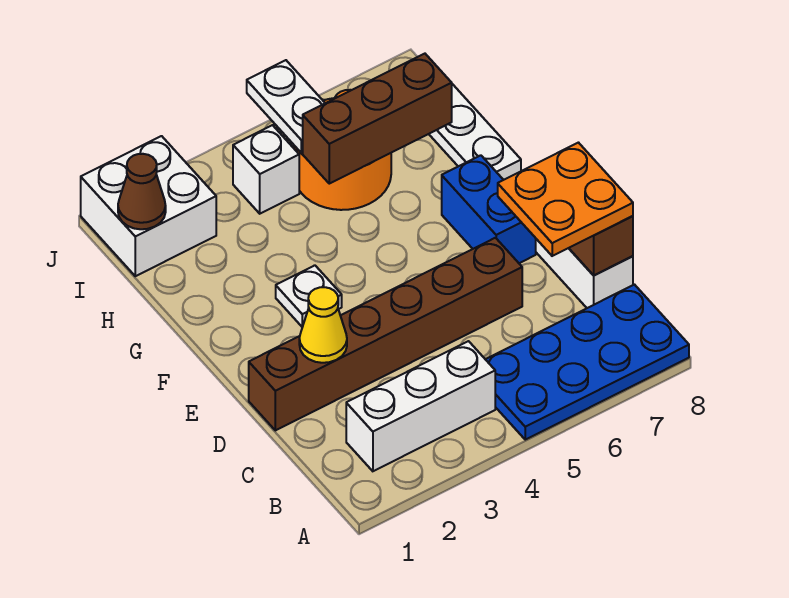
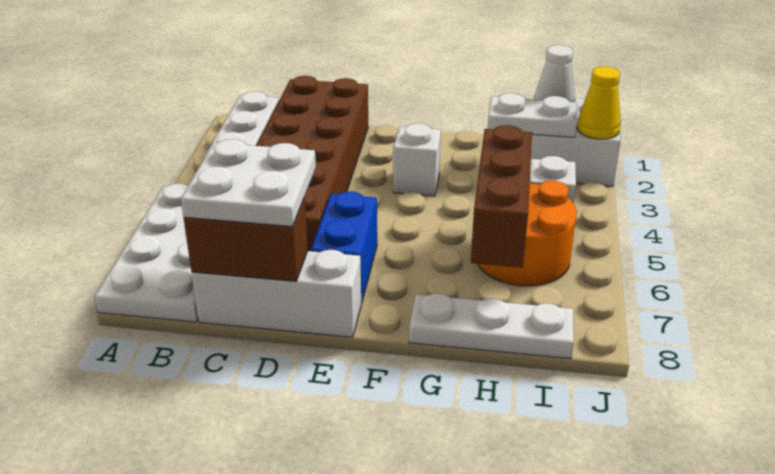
blue 2x4 plate [485,285,689,440] -> white 2x4 plate [94,184,198,322]
orange 2x2 plate [498,143,633,256] -> white 2x2 plate [181,139,316,227]
brown 1x6 brick [249,238,522,430] -> brown 2x6 brick [256,76,368,251]
yellow 1x1 cone [299,287,347,363] -> yellow 1x1 cone moved to [577,66,621,139]
blue 1x2 brick [442,155,536,263] -> blue 1x2 brick turned to [311,192,377,303]
white 1x1 plate [276,265,342,327] -> white 1x1 brick [393,123,441,196]
brown 1x1 cone [118,154,166,229] -> white 1x1 cone [534,45,575,102]
white 1x2 plate [247,60,325,153] -> white 1x2 plate moved to [488,93,577,137]

